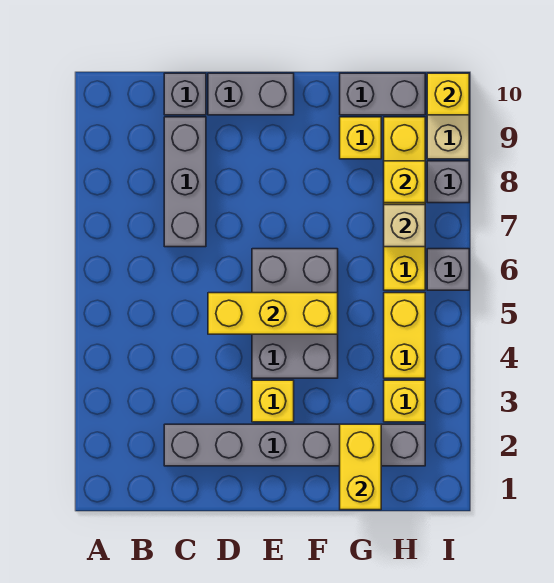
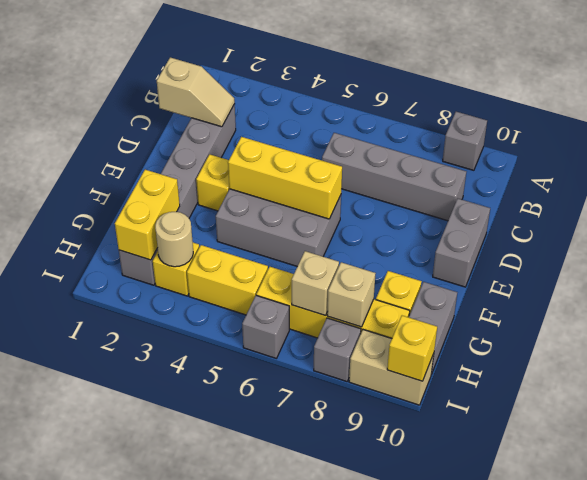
none -> tan 1x2 slope [157,57,235,127]
grey 1x3 brick [164,117,206,247] -> grey 1x4 brick [322,133,466,221]
grey 1x1 brick [164,73,206,115] -> grey 1x1 brick moved to [443,112,487,170]
yellow 1x3 brick [208,293,338,334] -> yellow 1x3 brick turned to [228,137,342,219]
yellow 1x2 brick [340,424,381,510] -> yellow 1x2 brick turned to [115,170,180,260]
none -> tan 1x1 round brick [155,212,193,267]
yellow 1x1 brick [384,161,425,203] -> tan 1x1 brick [327,262,376,327]

